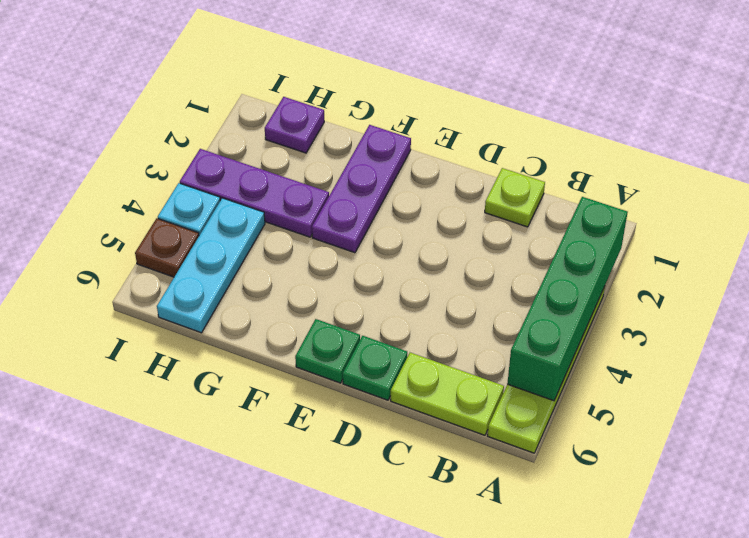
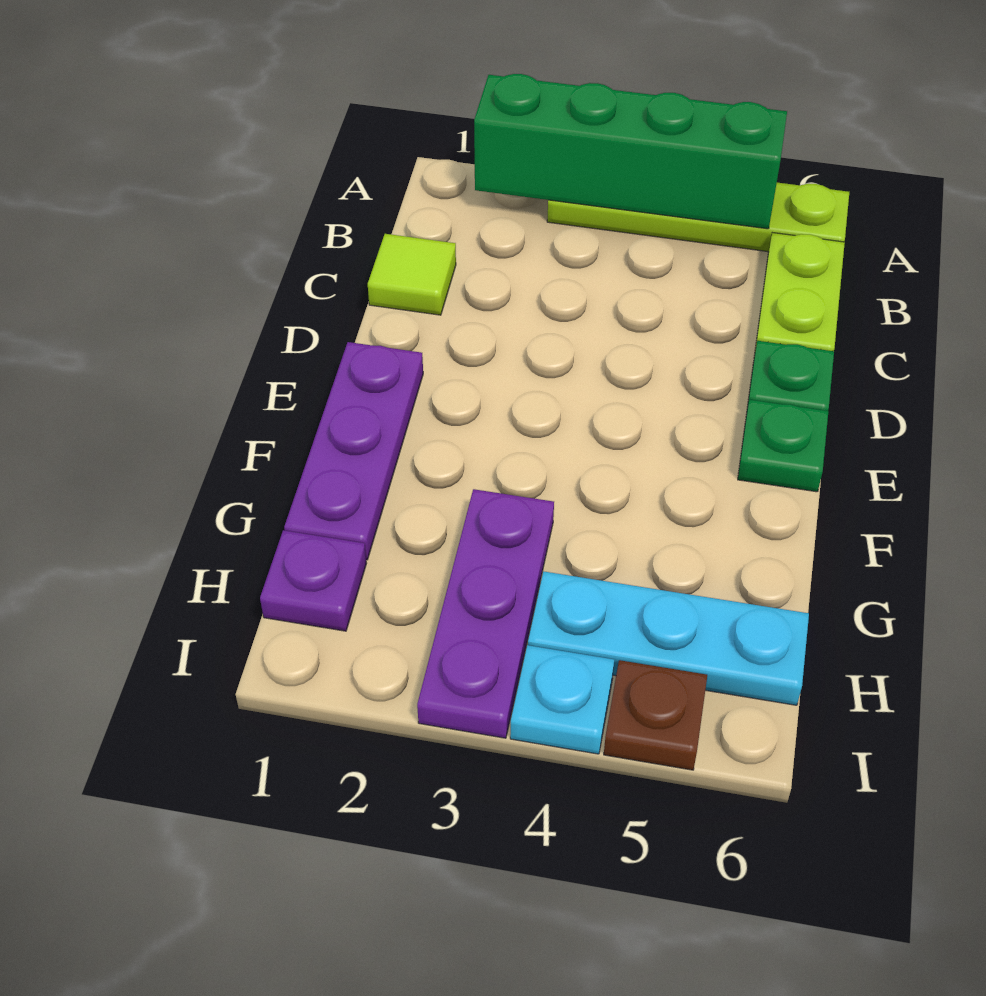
lime 1x1 plate [485,168,545,227] -> lime 1x1 tile [368,234,456,315]
purple 1x3 plate [312,125,411,253] -> purple 1x3 plate turned to [284,342,423,560]

